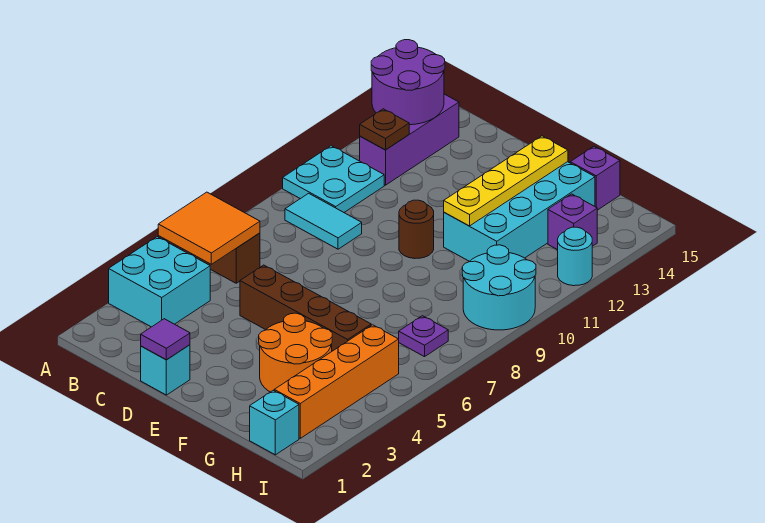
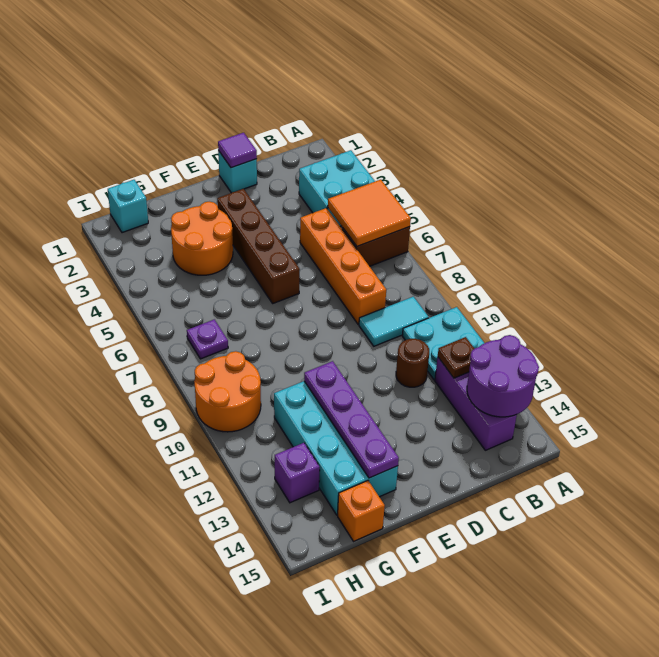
brown 1x4 brick [240,265,371,351] -> brown 1x4 brick turned to [217,189,300,303]
brown 1x1 round brick [399,200,434,259] -> brown 1x1 round brick moved to [396,339,429,387]
yellow 1x4 plate [444,136,568,226] -> purple 1x4 plate [304,361,399,478]
purple 1x1 brick [570,146,620,210] -> orange 1x1 brick [338,481,385,541]
orange 1x4 brick [274,325,399,438] -> orange 1x4 brick moved to [300,208,386,325]
cyan 2x2 round brick [462,245,536,330] -> orange 2x2 round brick [194,351,261,432]
cyan 1x1 round brick [558,227,592,286] -> none

